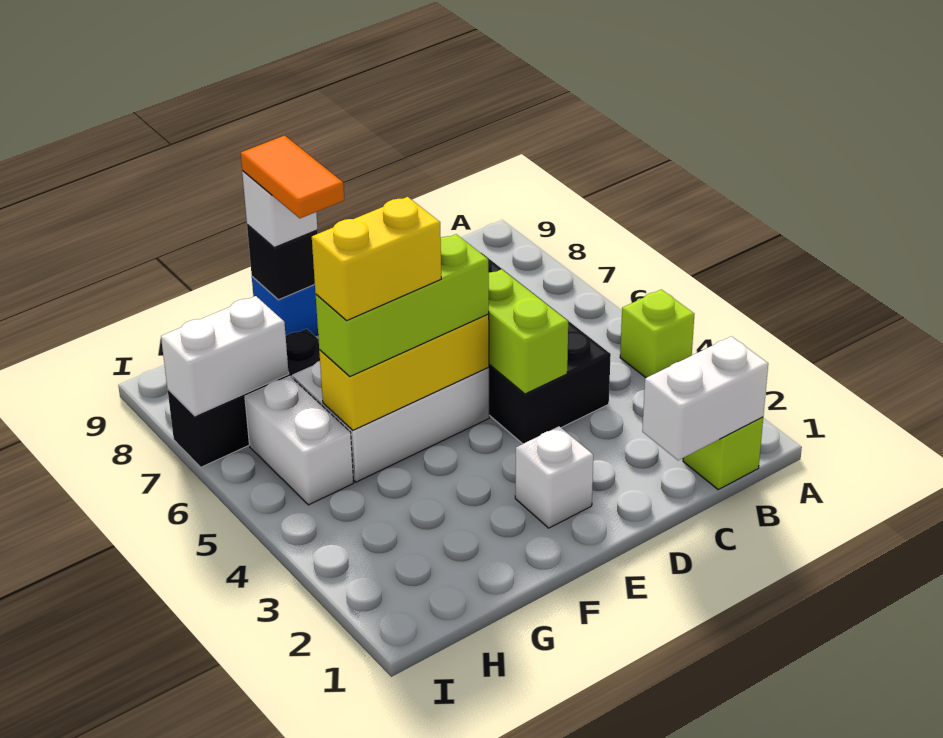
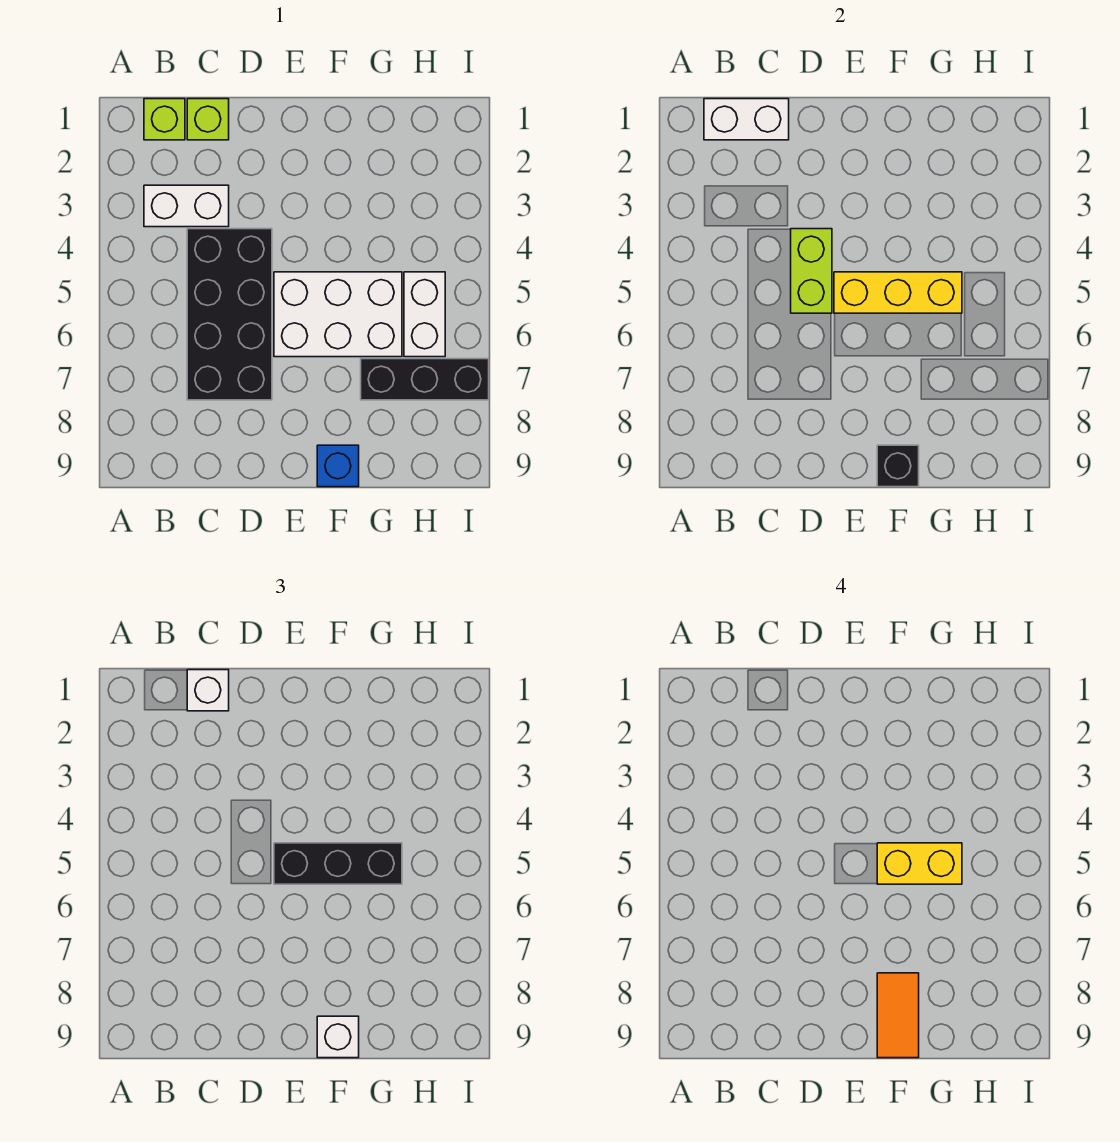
lime 1x1 brick [620,289,694,378] -> lime 1x1 brick moved to [187,99,229,140]
white 1x1 brick [515,426,593,528] -> white 1x1 brick moved to [187,670,229,711]
lime 1x3 brick [316,234,489,377] -> black 1x3 brick [274,843,402,884]
white 1x2 brick [161,296,289,416] -> white 1x2 brick moved to [144,185,229,227]

